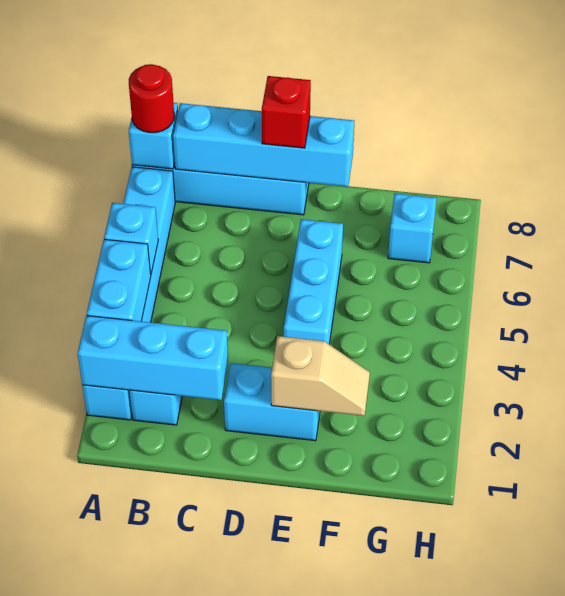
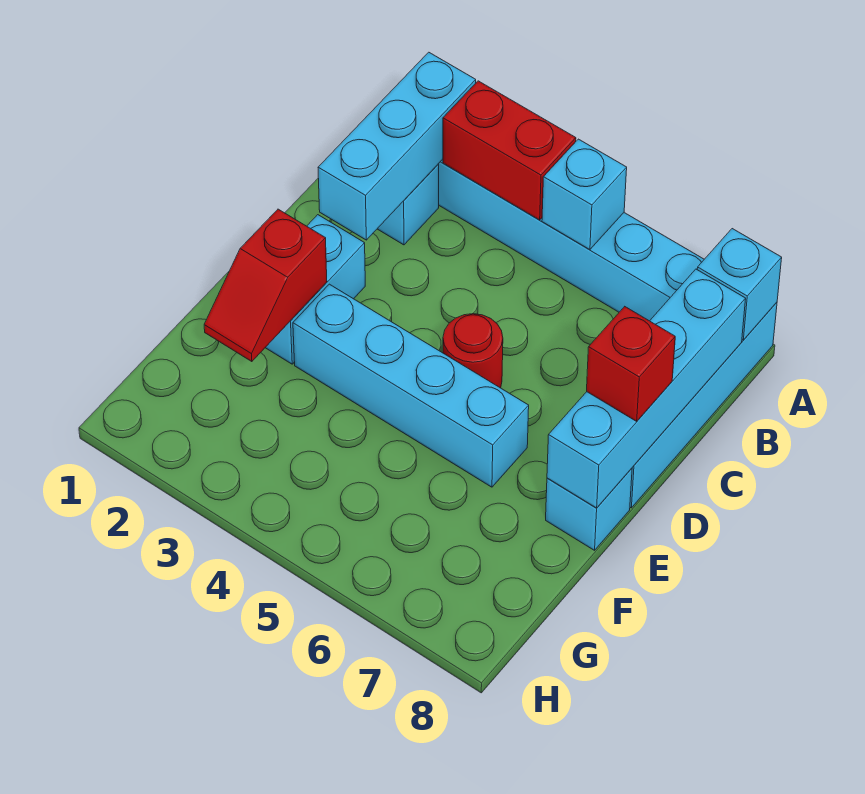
cyan 1x2 brick [87,239,151,321] -> red 1x2 brick [443,81,576,220]
red 1x1 round brick [129,64,174,133] -> red 1x1 round brick moved to [443,314,503,388]
tan 1x2 slope [271,336,370,416] -> red 1x2 slope [204,209,327,362]
cyan 1x3 brick [284,219,343,344] -> cyan 1x4 brick [293,284,529,487]
cyan 1x1 brick [388,194,437,263] -> cyan 1x1 brick moved to [546,468,632,550]

